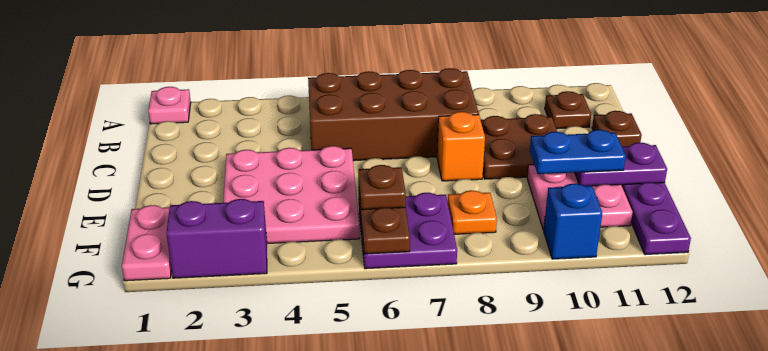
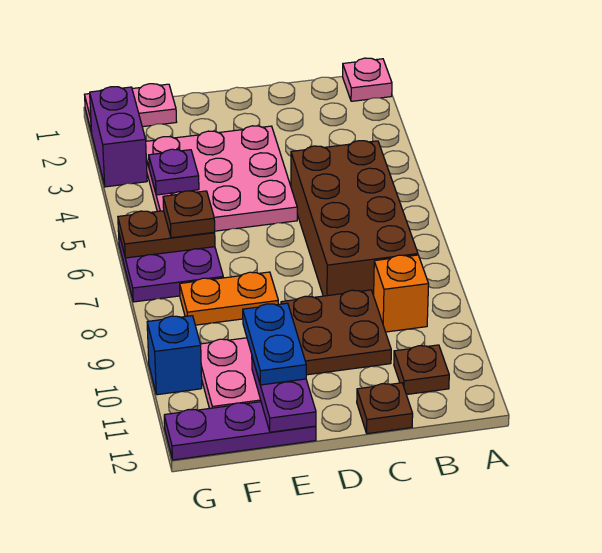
orange 1x1 brick [437,112,485,181] -> orange 1x1 brick moved to [374,255,429,332]
none -> purple 1x1 plate [149,149,199,195]
orange 1x1 plate [448,190,497,234] -> orange 1x2 plate [180,272,278,325]

